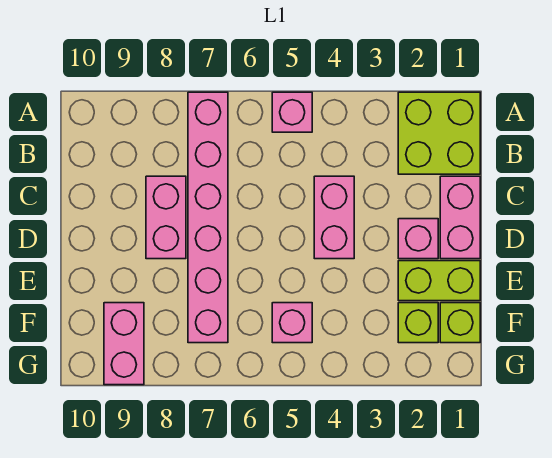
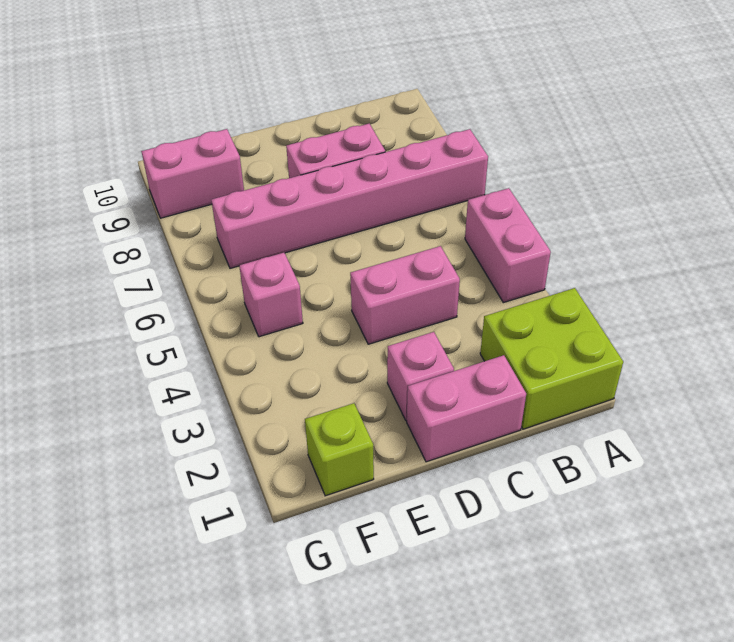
pink 1x1 brick [272,92,312,132] -> pink 1x2 brick [465,188,551,303]
lime 1x2 brick [398,261,480,301] -> none
lime 1x1 brick [398,303,438,343] -> none

